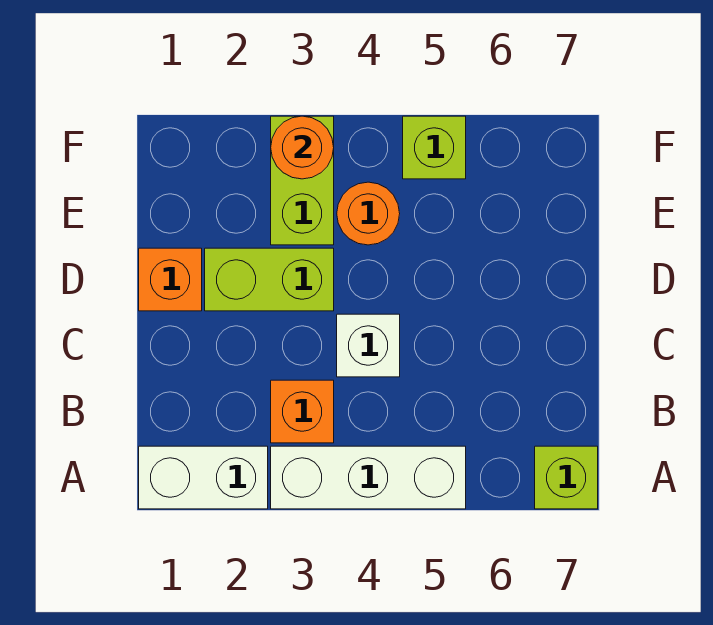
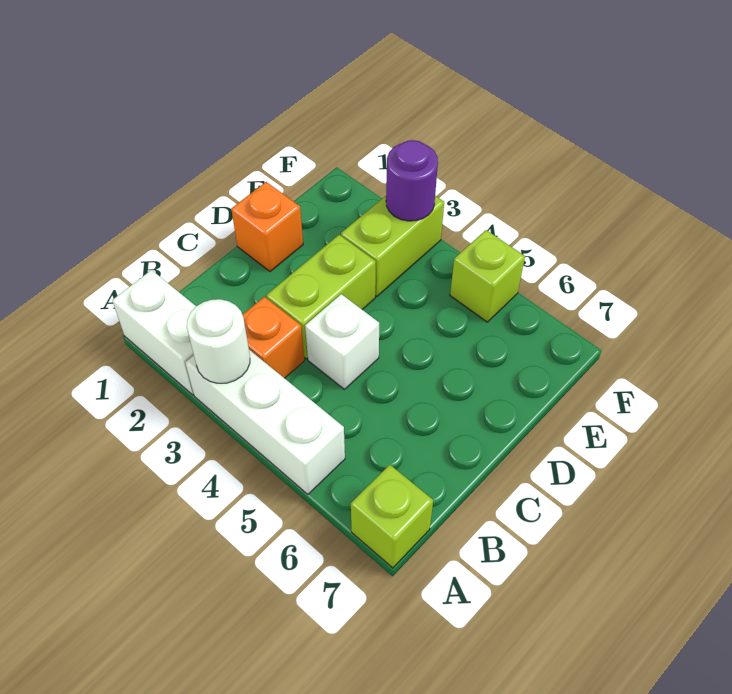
none -> white 1x1 round brick [187,299,250,383]
lime 1x2 brick [205,248,334,311] -> lime 1x2 brick turned to [266,235,376,359]
orange 1x1 round brick [337,182,400,245] -> none
orange 1x1 round brick [271,116,334,179] -> purple 1x1 round brick [386,140,438,221]

